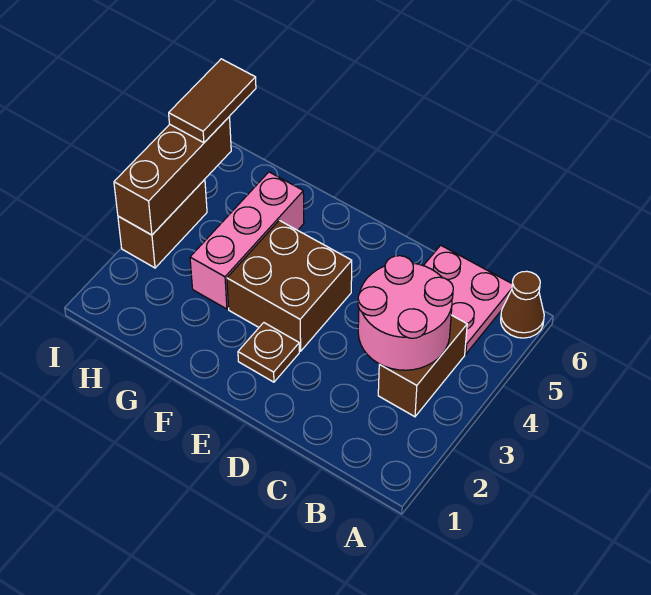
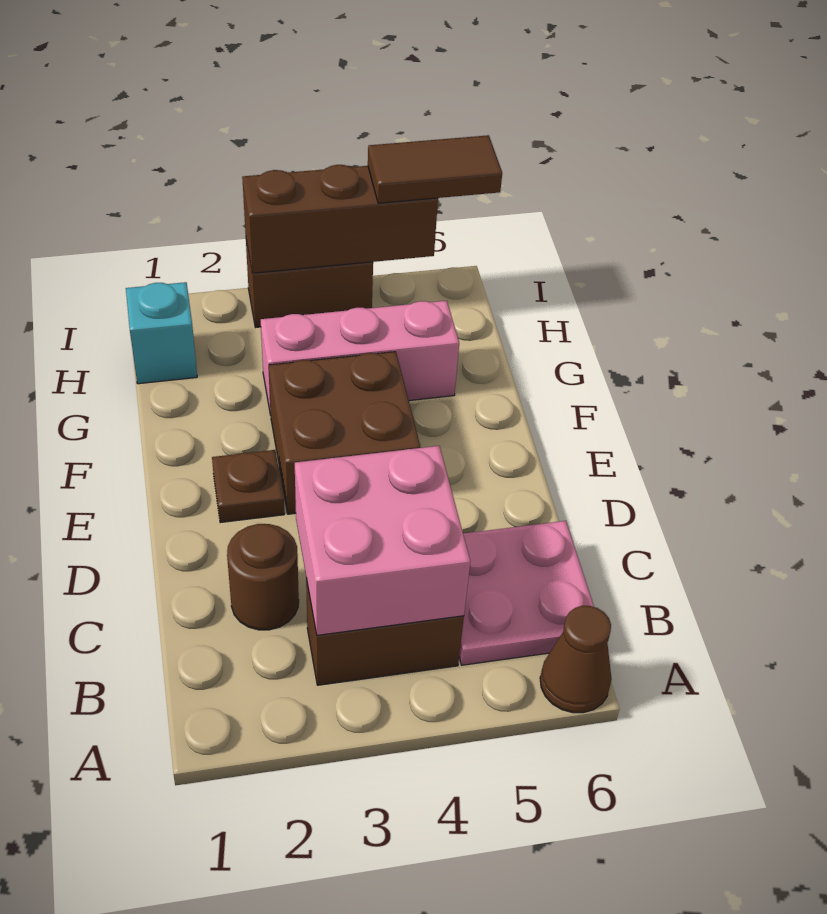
pink 2x2 round brick [358,256,453,370] -> pink 2x2 brick [295,446,470,635]
none -> brown 1x1 round brick [227,524,299,630]
none -> cyan 1x1 brick [126,282,197,384]

